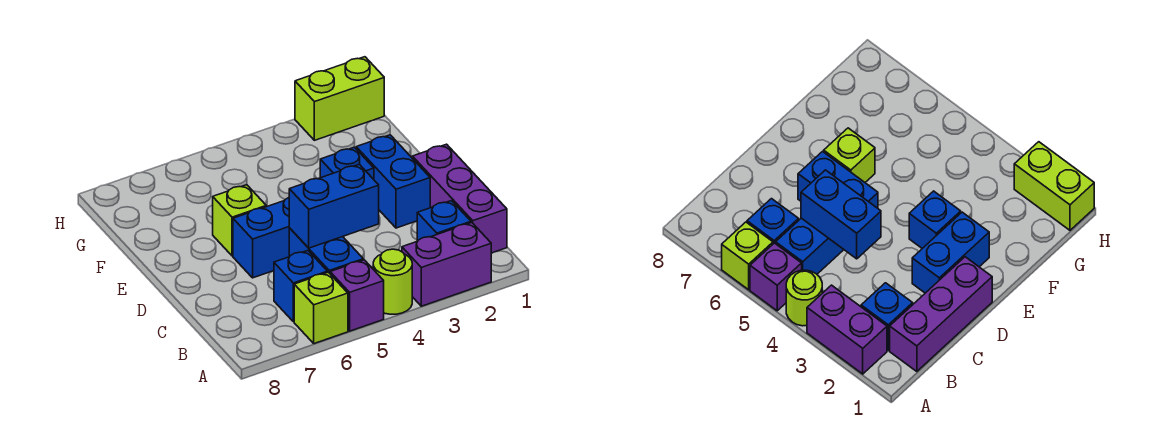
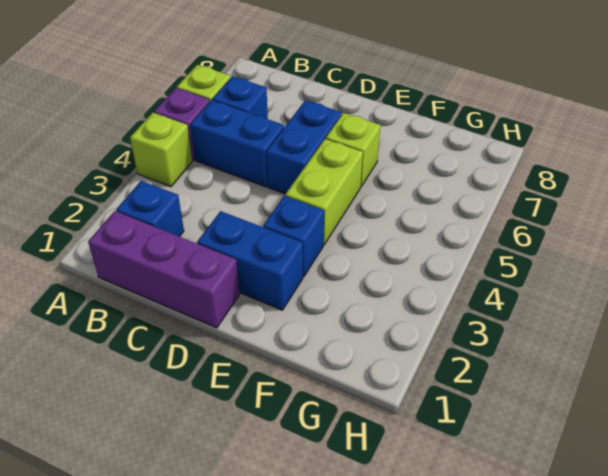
purple 1x2 brick [402,223,491,306] -> none
lime 1x1 round brick [373,249,412,314] -> lime 1x1 brick [130,113,192,187]
blue 1x2 brick [289,164,379,248] -> none
lime 1x2 brick [295,57,384,140] -> lime 1x2 brick moved to [285,139,363,245]

